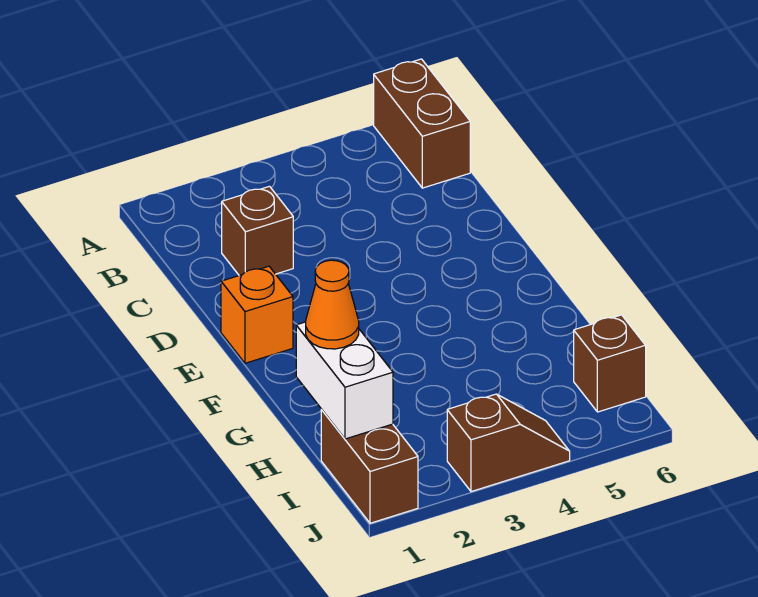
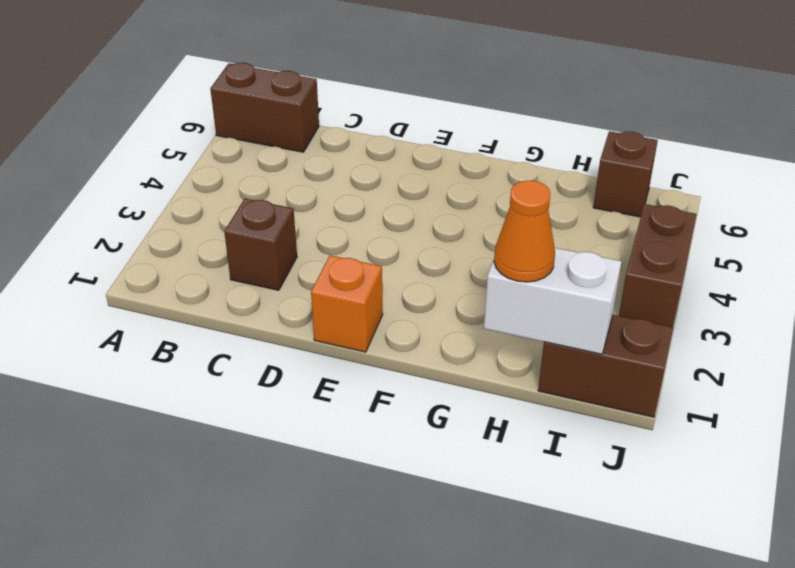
brown 1x2 slope [447,394,570,492] -> brown 1x2 brick [619,204,697,327]

